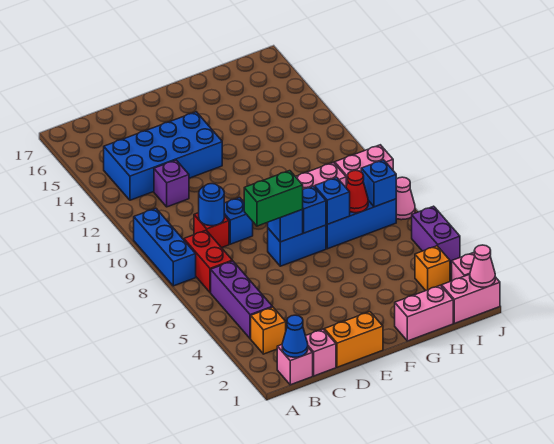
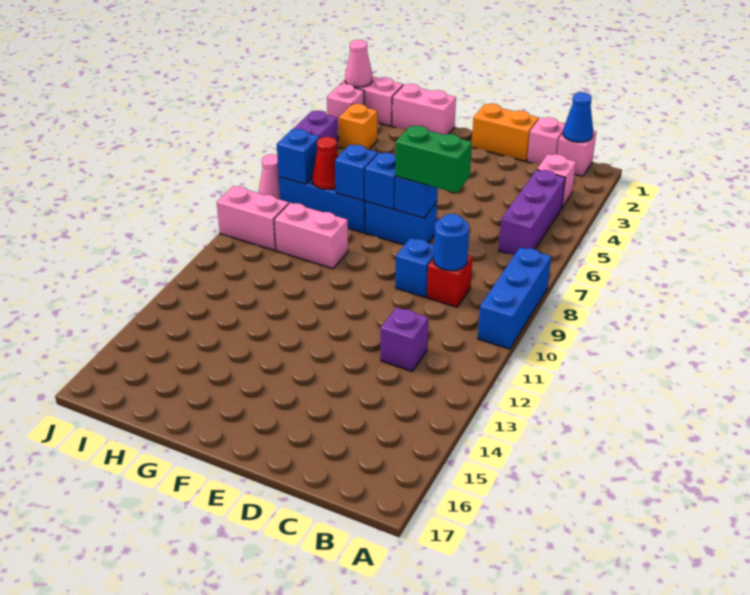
orange 1x1 brick [251,307,286,354] -> pink 1x1 brick [537,154,576,207]
red 1x2 brick [184,230,232,293] -> none
blue 2x4 brick [104,112,222,200] -> none

